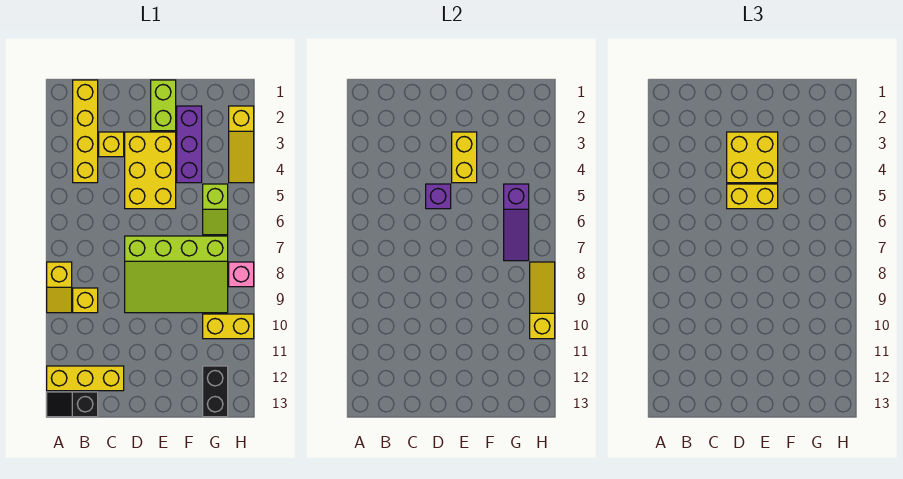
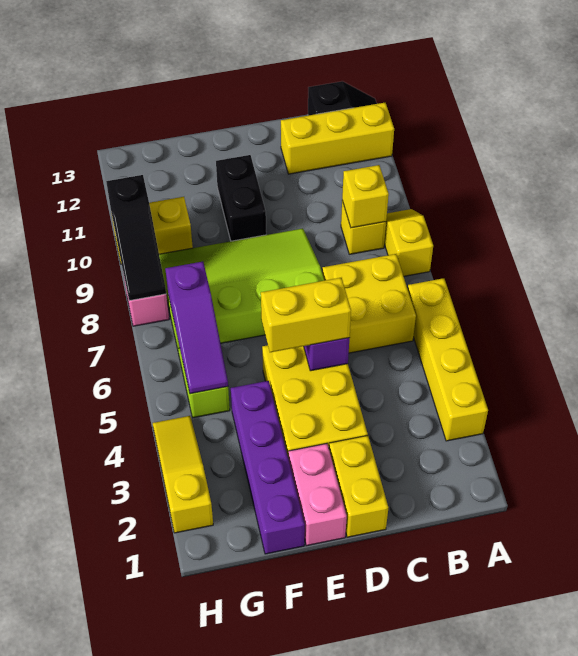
yellow 1x4 brick [73,80,98,183] -> yellow 1x4 brick moved to [408,278,488,441]
yellow 1x1 brick [99,132,124,157] -> yellow 1x1 brick moved to [342,165,389,228]
yellow 2x2 brick [727,132,778,183] -> yellow 2x2 brick moved to [322,254,416,353]
lime 1x2 brick [151,80,176,131] -> pink 1x2 brick [288,444,347,546]
yellow 1x2 brick [452,132,477,183] -> yellow 1x2 brick moved to [329,436,388,537]
purple 1x3 brick [177,106,202,183] -> purple 1x4 brick [231,381,305,554]
purple 1x3 slope [504,184,529,261] -> purple 1x3 slope turned to [165,262,228,394]
black 1x2 brick [203,366,228,417] -> black 1x2 brick moved to [216,155,266,241]
yellow 1x3 slope [530,262,555,339] -> black 1x3 slope [106,175,166,301]

